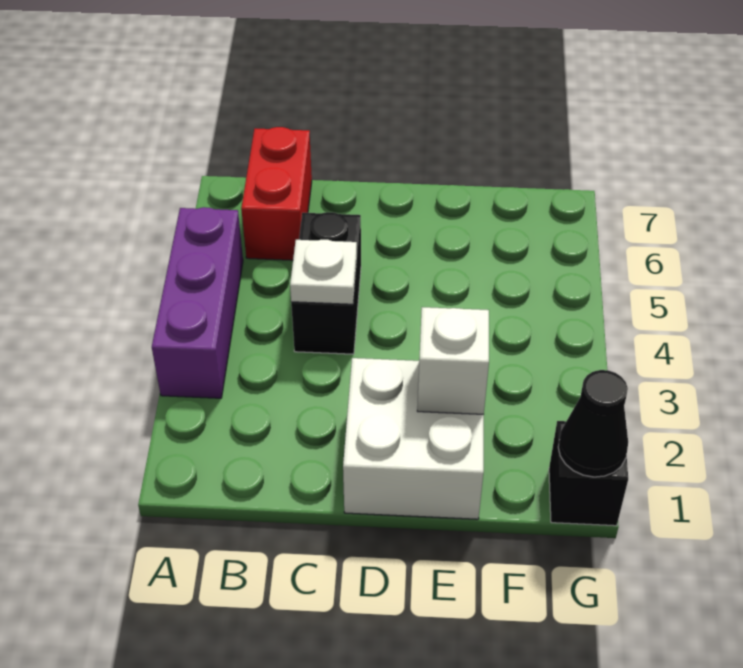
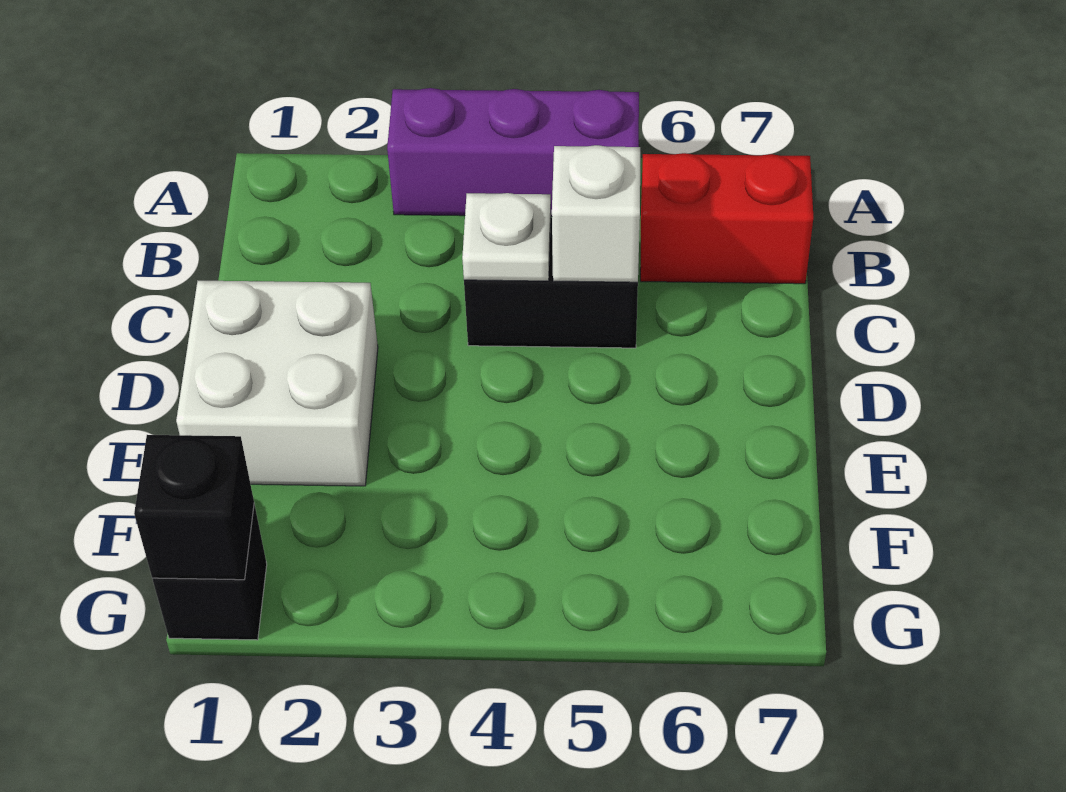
white 1x1 brick [417,307,489,414] -> white 1x1 brick moved to [552,145,640,282]
black 1x1 cone [558,370,628,477] -> black 1x1 brick [134,435,254,580]

